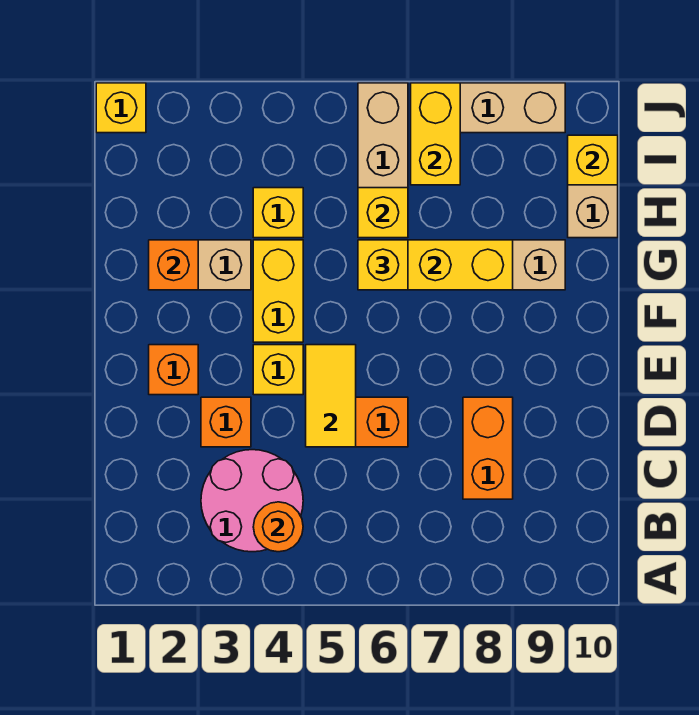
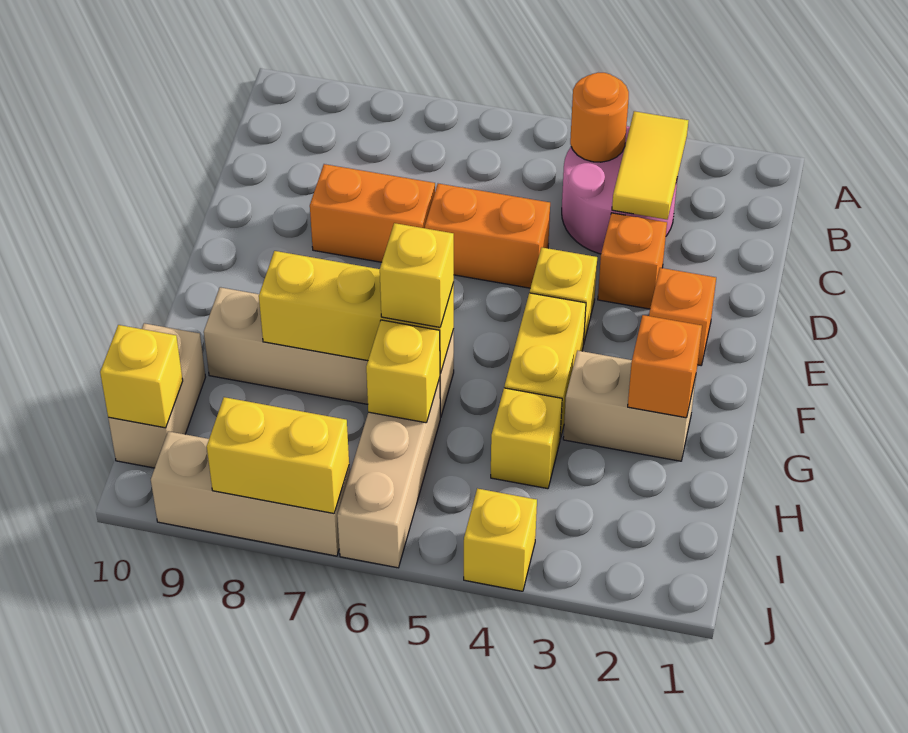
orange 1x2 brick [463,397,513,499] -> orange 1x2 brick turned to [310,164,435,262]
yellow 1x2 tile [306,345,356,447] -> yellow 1x2 tile moved to [612,111,689,219]
yellow 1x2 brick [411,83,460,185] -> yellow 1x2 brick turned to [207,397,349,513]
yellow 1x1 brick [96,83,146,133] -> yellow 1x1 brick moved to [464,488,537,591]

